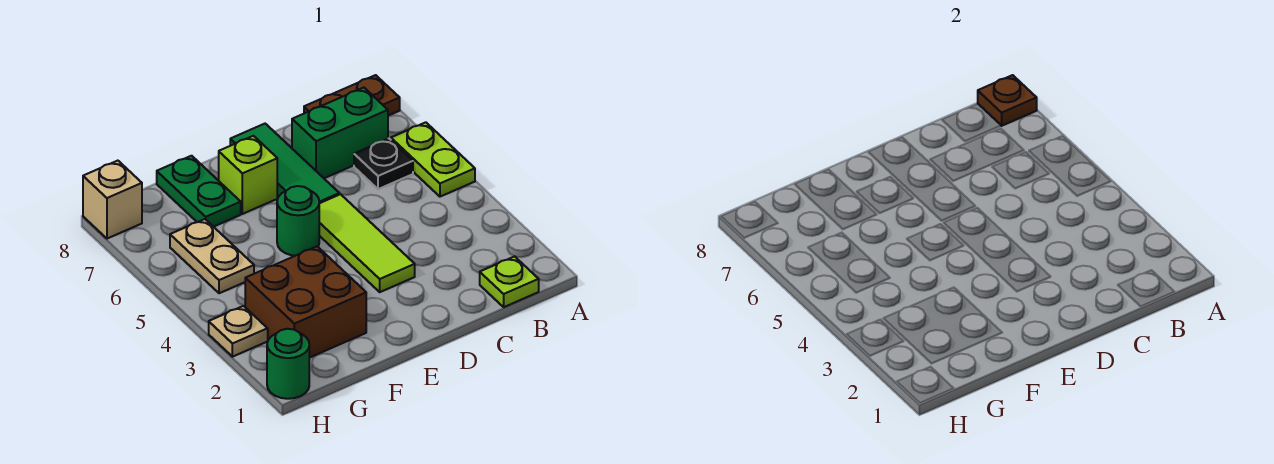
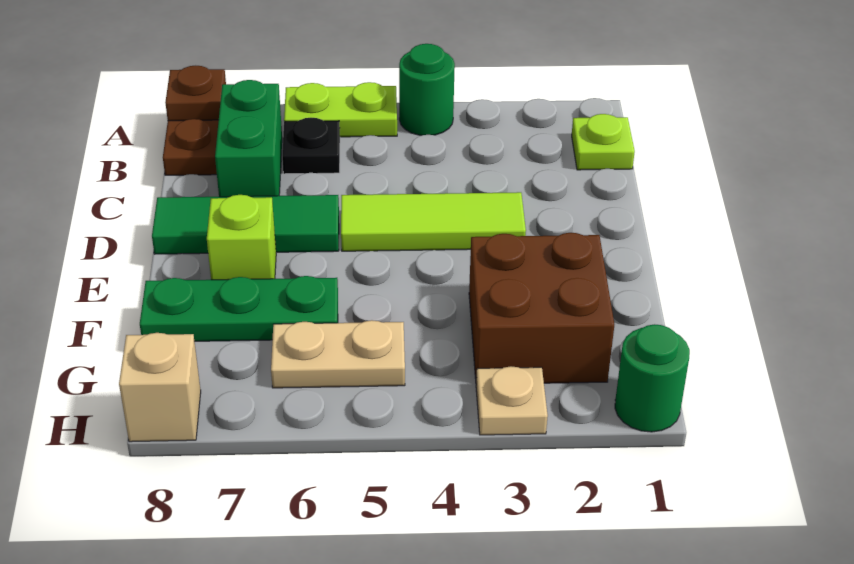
green 1x1 round brick [277,186,319,256] -> green 1x1 round brick moved to [399,44,455,135]
green 1x2 plate [157,156,241,227] -> green 1x3 plate [140,276,338,341]

